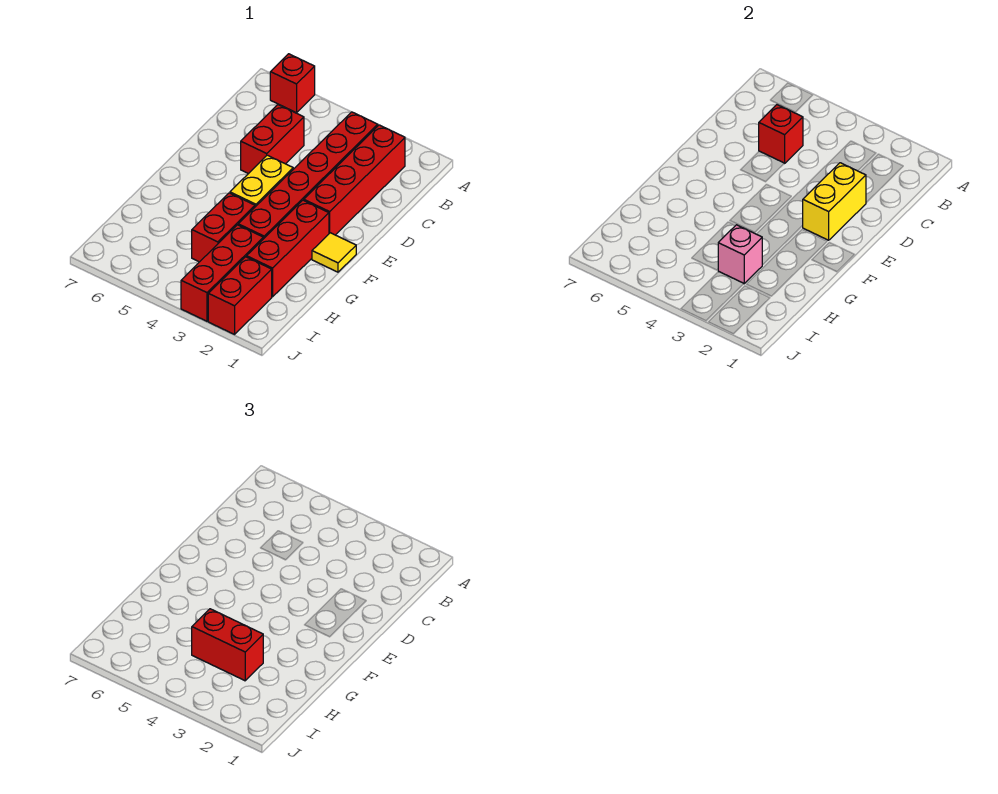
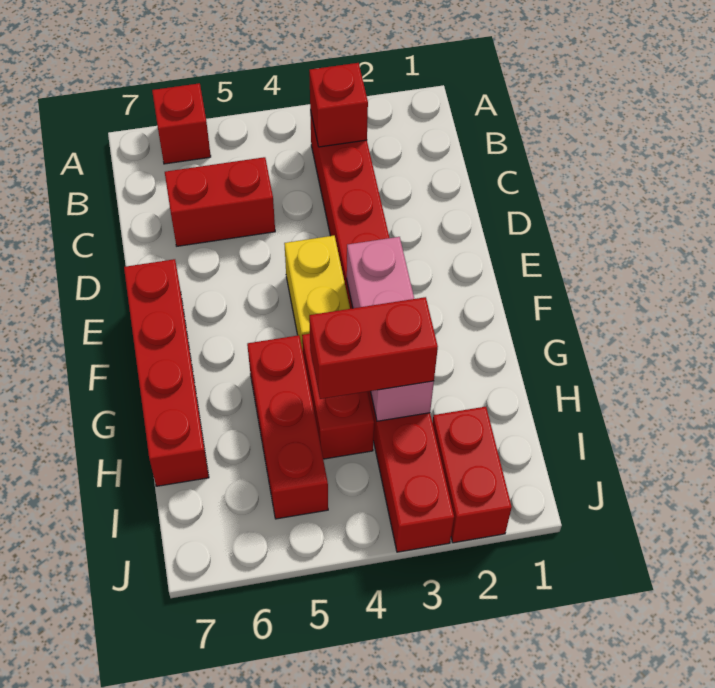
red 1x4 brick [304,125,405,235] -> red 1x4 brick moved to [124,259,209,486]
red 1x2 brick [241,105,304,174] -> red 1x2 brick turned to [165,157,275,246]
red 1x1 brick [759,105,803,163] -> red 1x1 brick moved to [309,63,368,147]
yellow 1x2 brick [802,163,866,240] -> none
yellow 1x1 tile [312,233,356,272] -> none
red 1x3 brick [247,200,329,297] -> red 1x3 brick moved to [247,335,328,519]
pink 1x1 brick [718,225,762,284] -> pink 1x3 brick [347,237,434,421]

